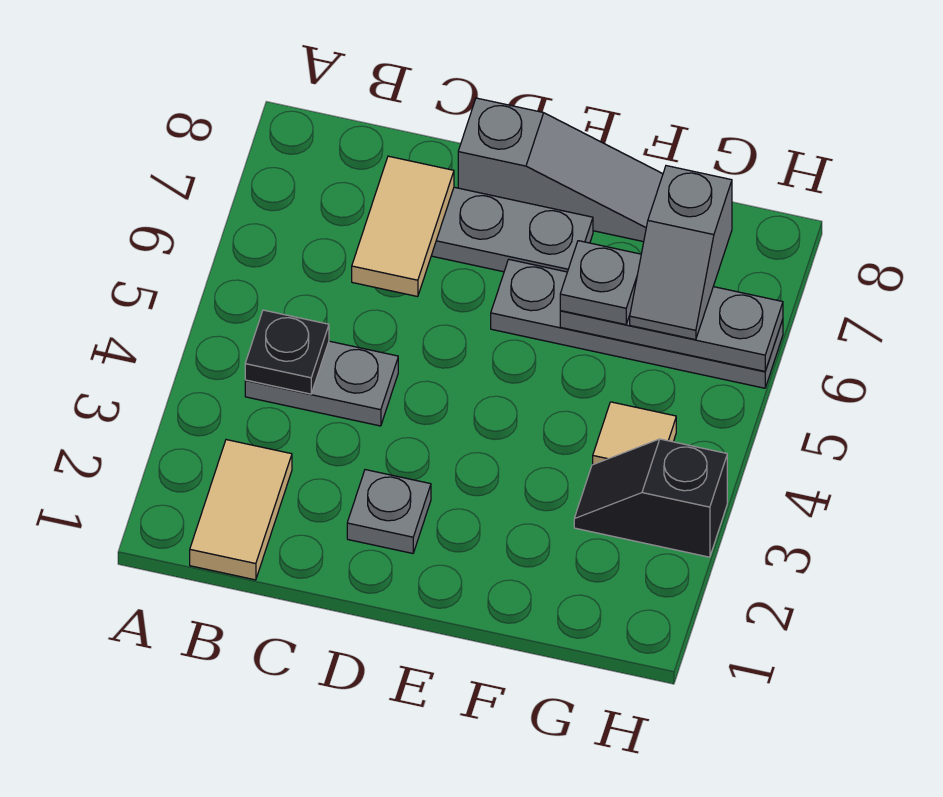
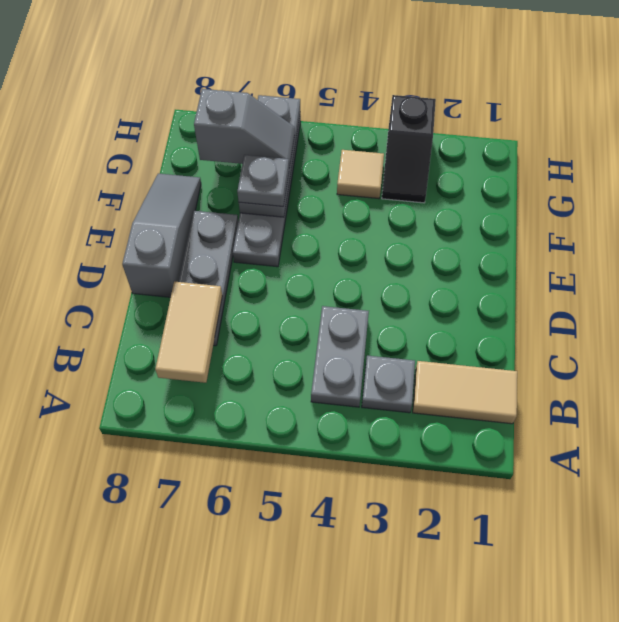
black 1x1 plate [245,310,329,394] -> none
tan 1x2 tile [352,156,454,297] -> tan 1x2 tile turned to [155,282,222,383]
grey 1x1 plate [347,470,431,553] -> grey 1x1 plate moved to [362,356,415,413]

